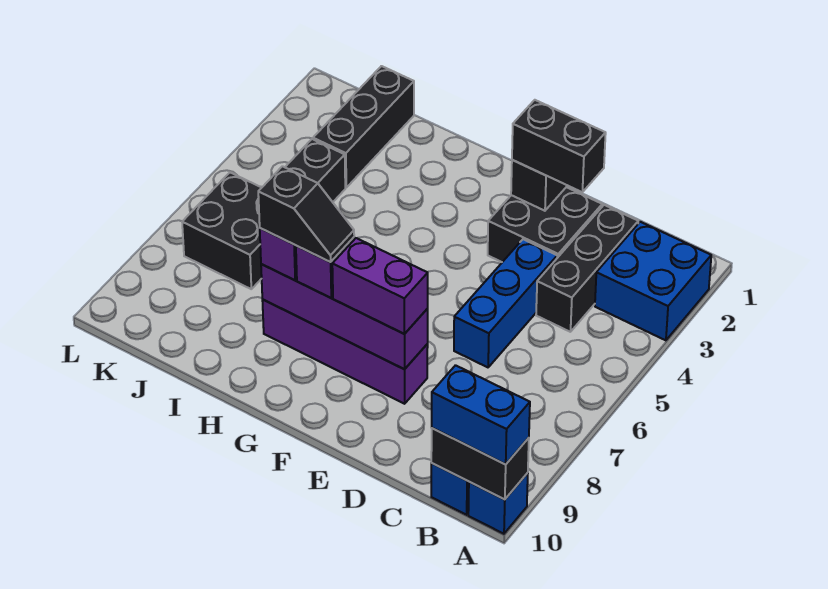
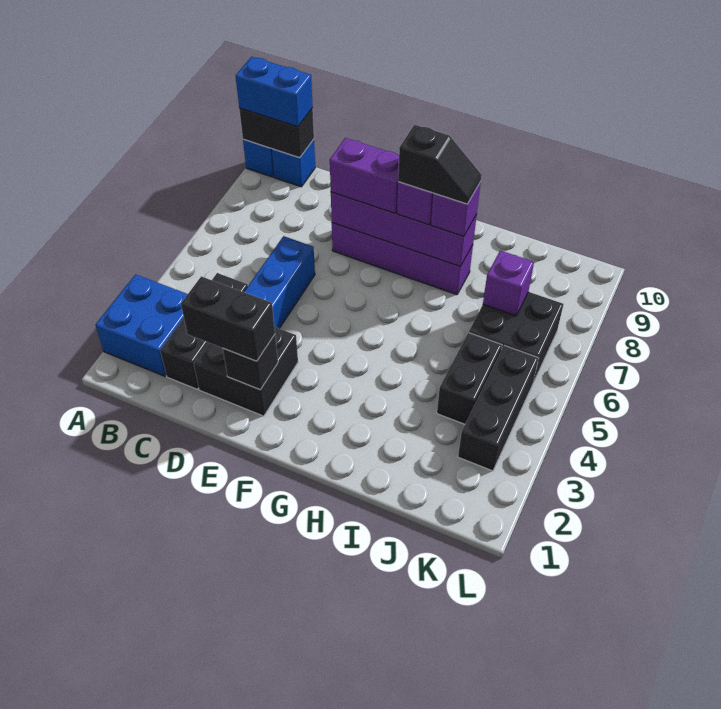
black 1x2 slope [258,166,354,262] -> black 1x2 slope turned to [398,125,482,204]
black 1x3 brick [313,66,414,187] -> black 1x3 brick moved to [458,345,539,471]
none -> purple 1x1 brick [483,251,534,316]

